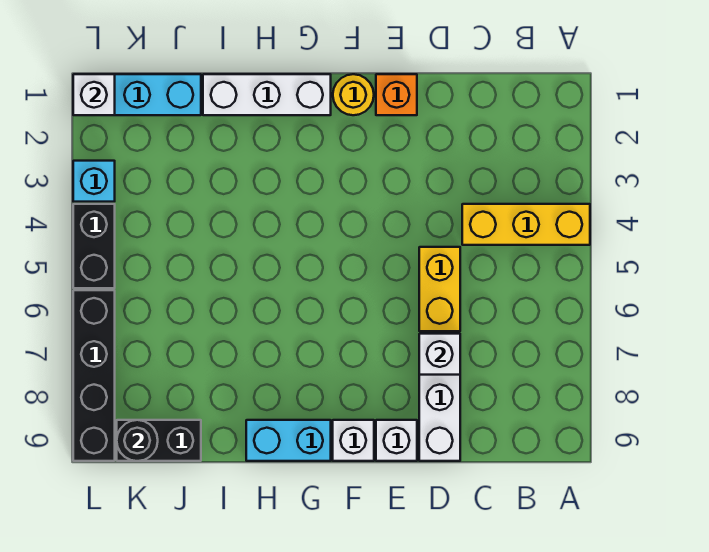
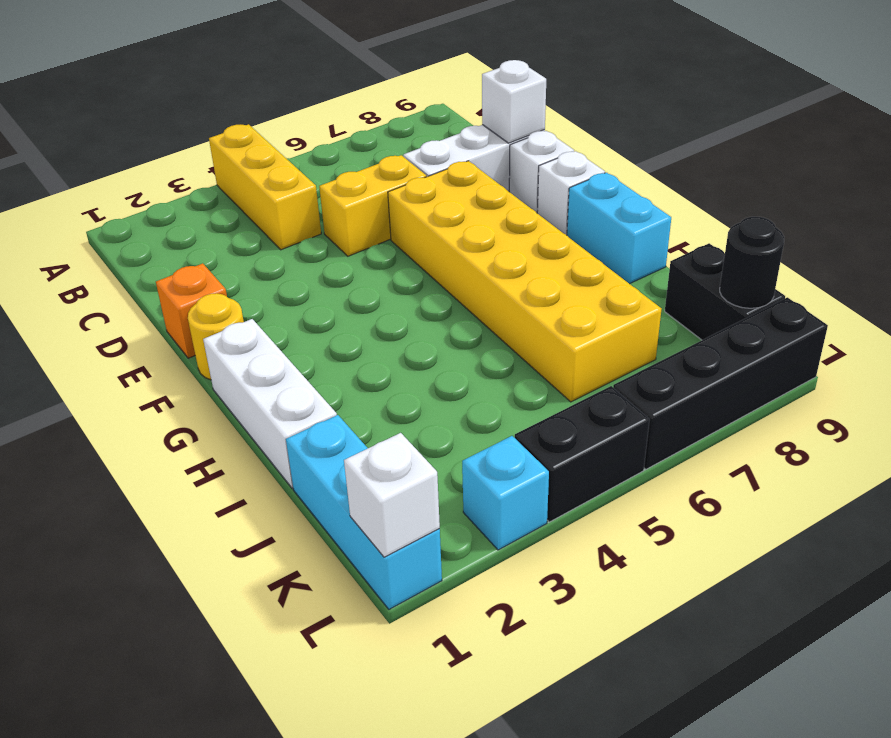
white 1x1 brick [419,334,460,375] -> white 1x1 brick moved to [482,60,546,143]
none -> yellow 2x6 brick [388,161,661,402]

